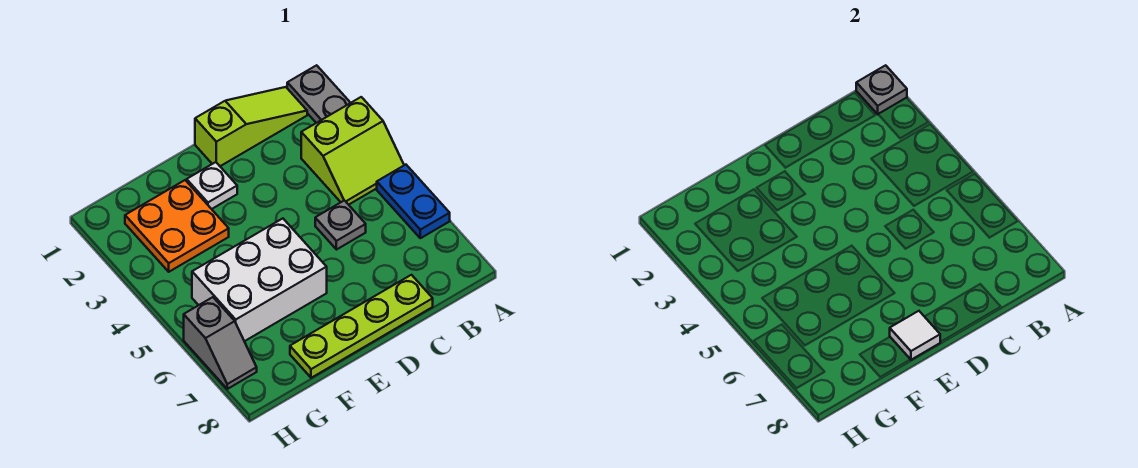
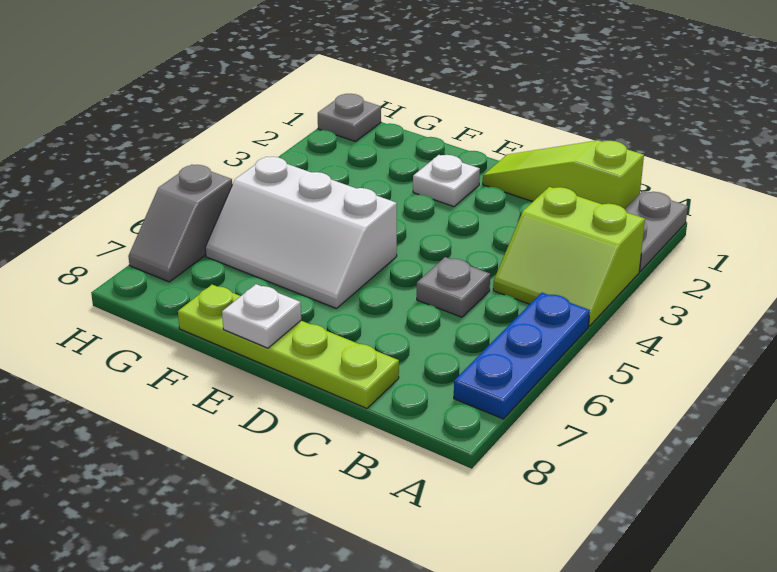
grey 1x1 plate [856,65,907,114] -> grey 1x1 plate moved to [318,94,381,142]
blue 1x2 plate [377,165,450,238] -> blue 1x3 plate [454,293,590,419]
lime 1x3 slope [195,87,307,166] -> lime 1x3 slope turned to [483,140,644,209]
white 2x3 brick [192,218,327,341] -> white 2x3 slope [205,157,397,308]
white 1x1 tile [890,311,940,360] -> white 1x1 plate [222,284,301,348]
orange 2x2 plate [125,180,229,272] -> none

